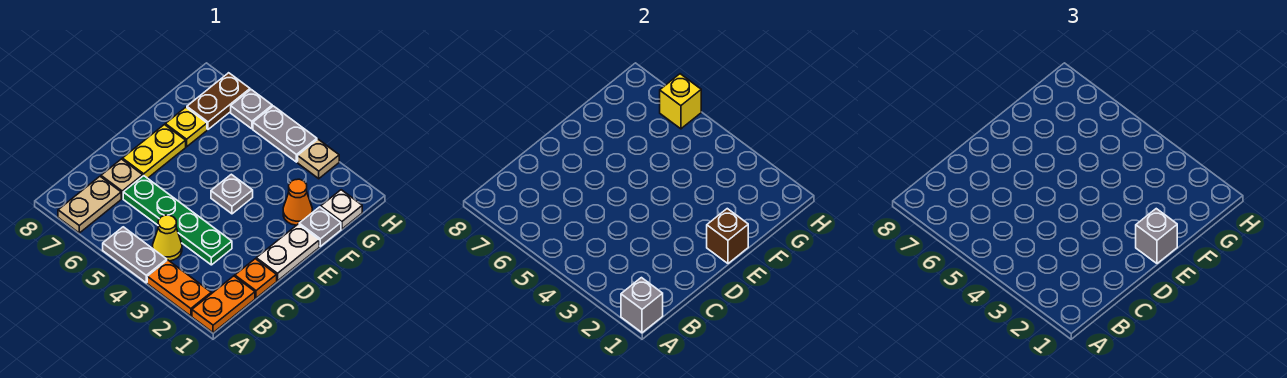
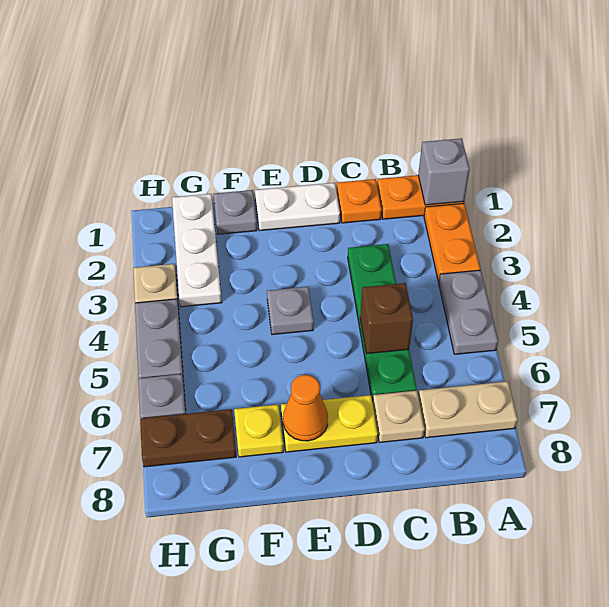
yellow 1x1 cone [153,215,182,261] -> none
brown 1x1 brick [707,209,748,263] -> brown 1x1 brick moved to [360,283,413,354]
grey 1x1 brick [1136,209,1177,263] -> none
orange 1x1 cone [283,179,312,225] -> orange 1x1 cone moved to [283,375,328,441]
white 1x1 plate [321,190,362,229] -> white 1x3 plate [172,194,222,307]
yellow 1x1 brick [660,74,701,129] -> none

